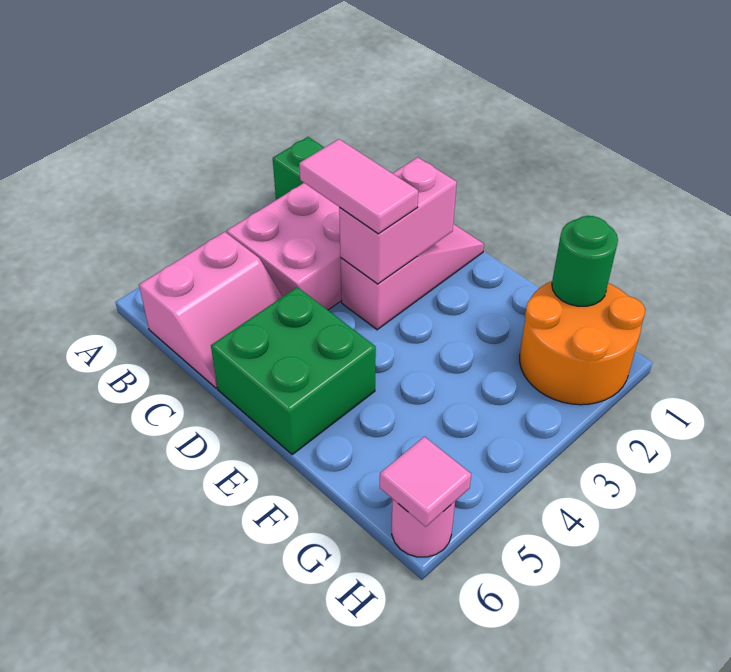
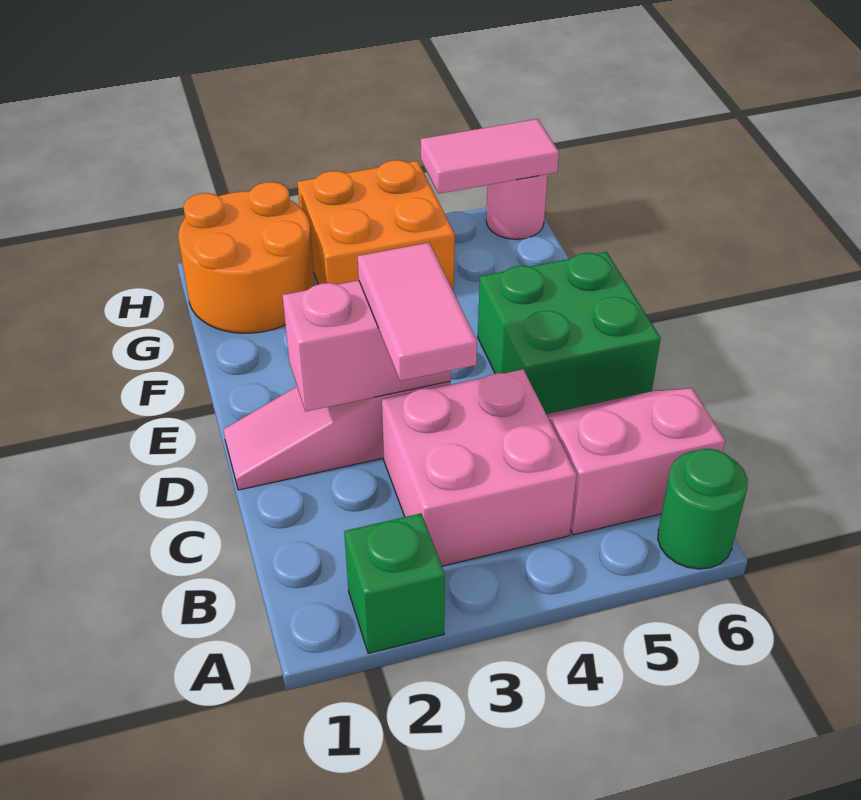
green 1x1 round brick [552,216,618,306] -> green 1x1 round brick moved to [658,449,748,569]
none -> orange 2x2 brick [297,160,455,292]
pink 1x1 tile [380,437,471,527] -> pink 1x2 tile [421,119,559,194]

